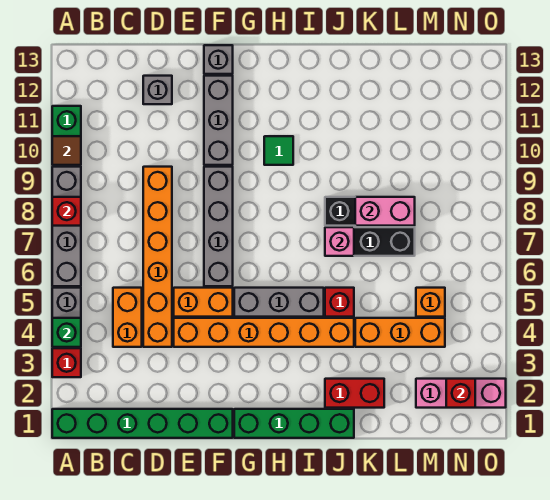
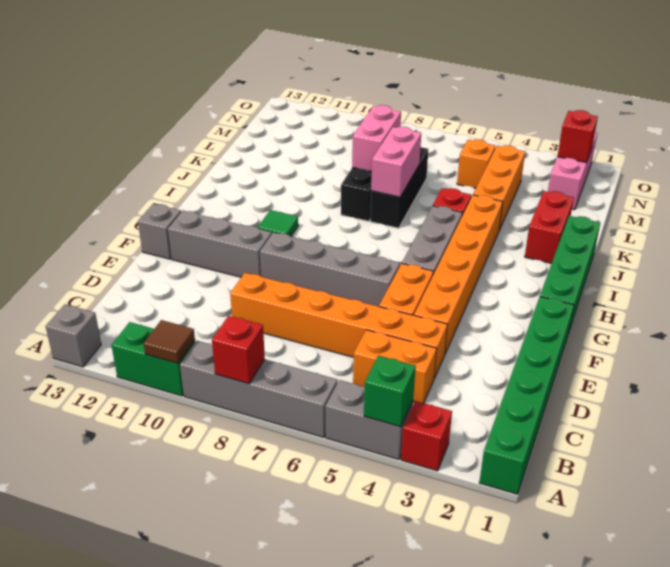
grey 1x1 brick [143,76,172,104] -> grey 1x1 brick moved to [46,304,101,367]
pink 1x1 brick [325,227,354,256] -> pink 1x2 brick [371,126,421,197]

